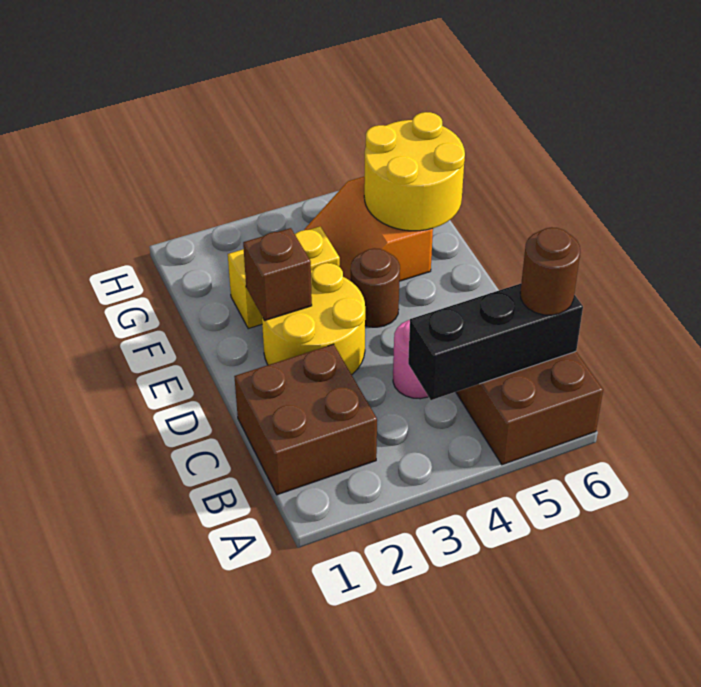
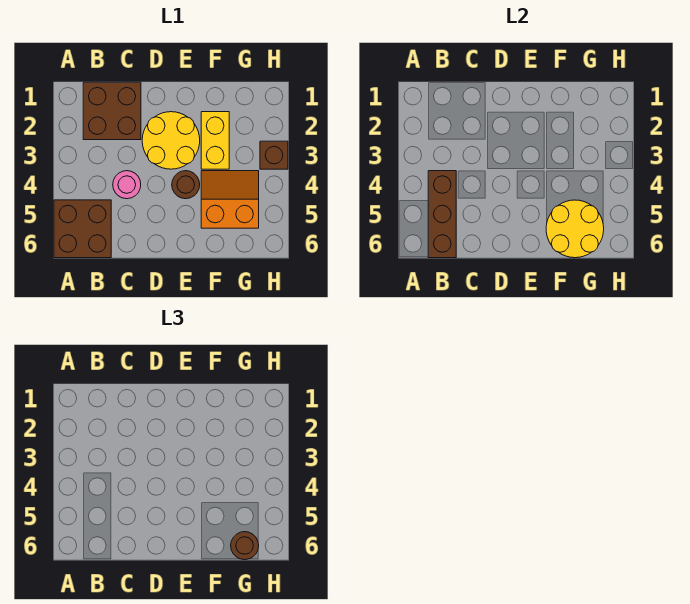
black 1x3 brick [408,284,583,400] -> brown 1x3 brick [428,171,456,258]
brown 1x1 round brick [520,227,580,315] -> brown 1x1 round brick moved to [231,532,259,560]
brown 1x1 brick [243,228,312,320] -> brown 1x1 brick moved to [260,141,288,169]

